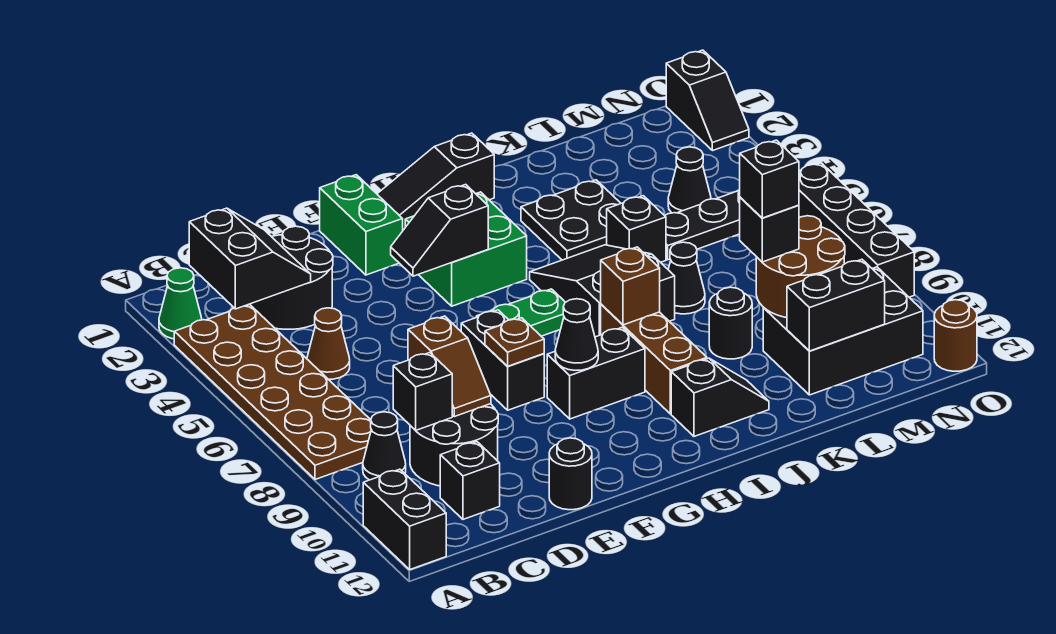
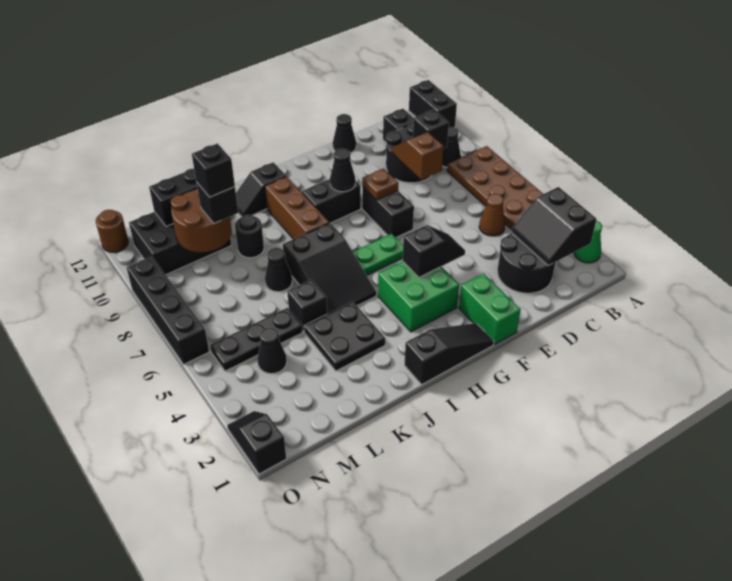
black 1x1 round brick [549,438,592,510] -> black 1x1 cone [333,114,356,153]
brown 1x1 brick [601,247,660,325] -> none

